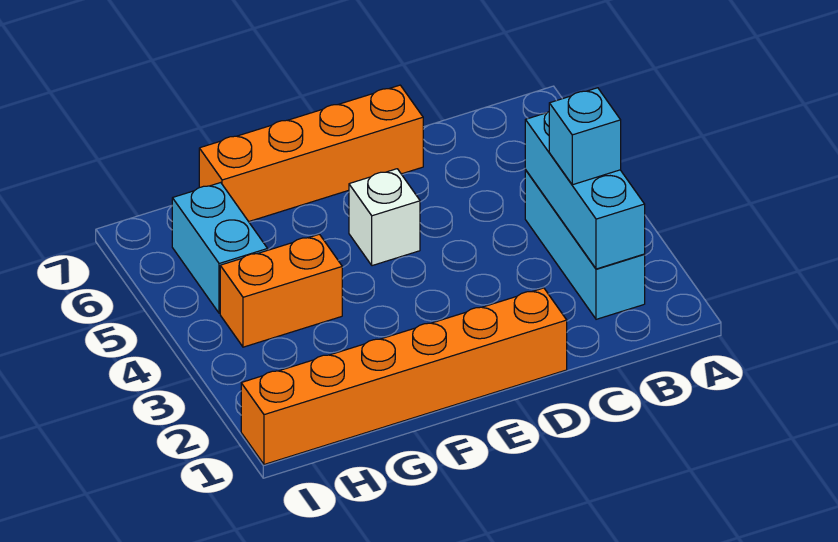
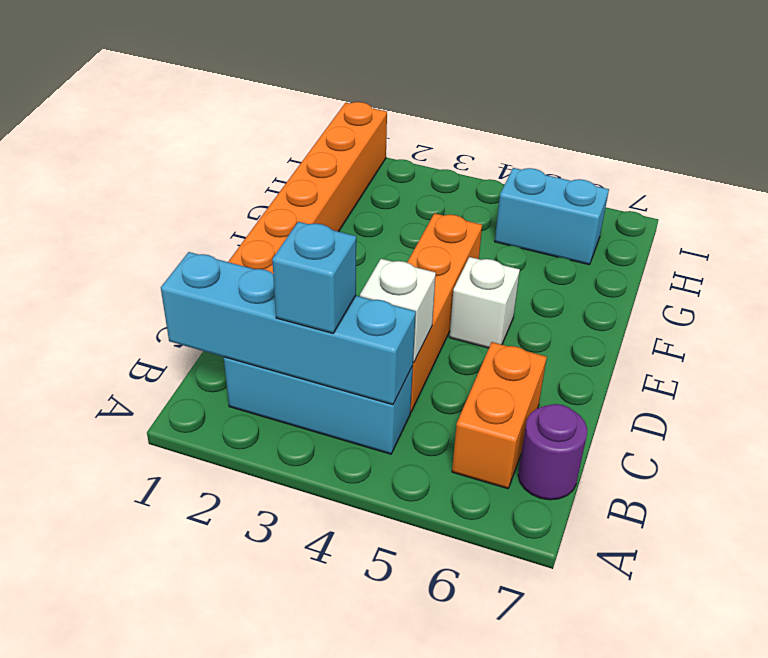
cyan 1x3 brick [525,112,645,269] -> cyan 1x4 brick [161,252,416,405]
none -> purple 1x1 round brick [518,404,587,500]
none -> white 1x1 brick [360,259,436,363]
orange 1x4 brick [199,85,423,222] -> orange 1x4 brick moved to [407,213,482,412]
orange 1x2 brick [220,234,342,347] -> orange 1x2 brick moved to [452,342,547,489]

